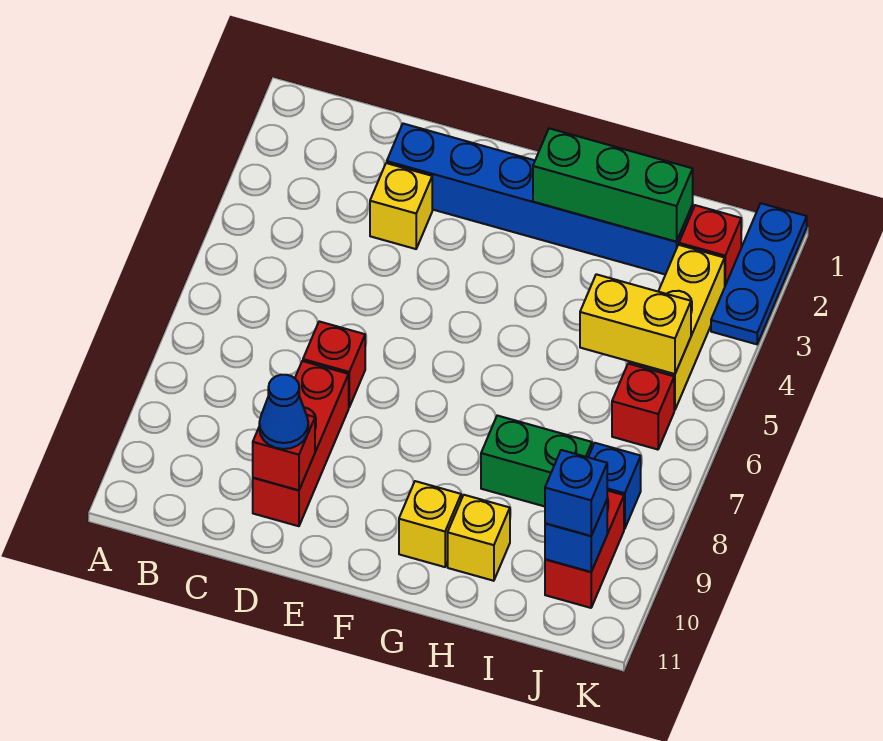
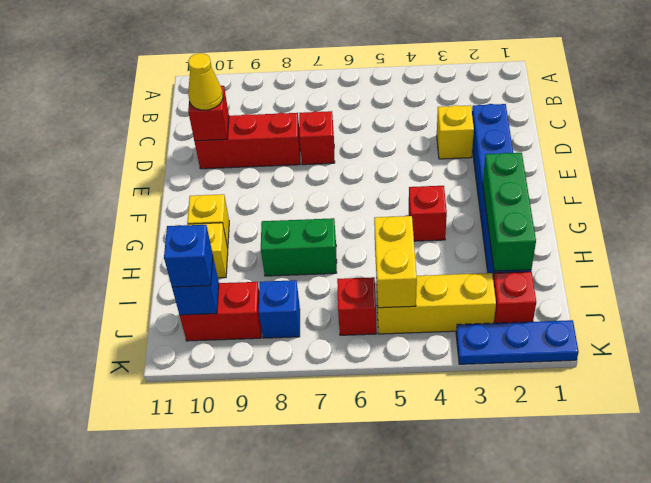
blue 1x1 cone [259,375,308,449] -> yellow 1x1 cone [188,53,223,110]
none -> red 1x1 brick [409,186,447,241]
green 1x2 brick [481,416,592,506] -> green 1x2 brick turned to [261,218,337,276]

